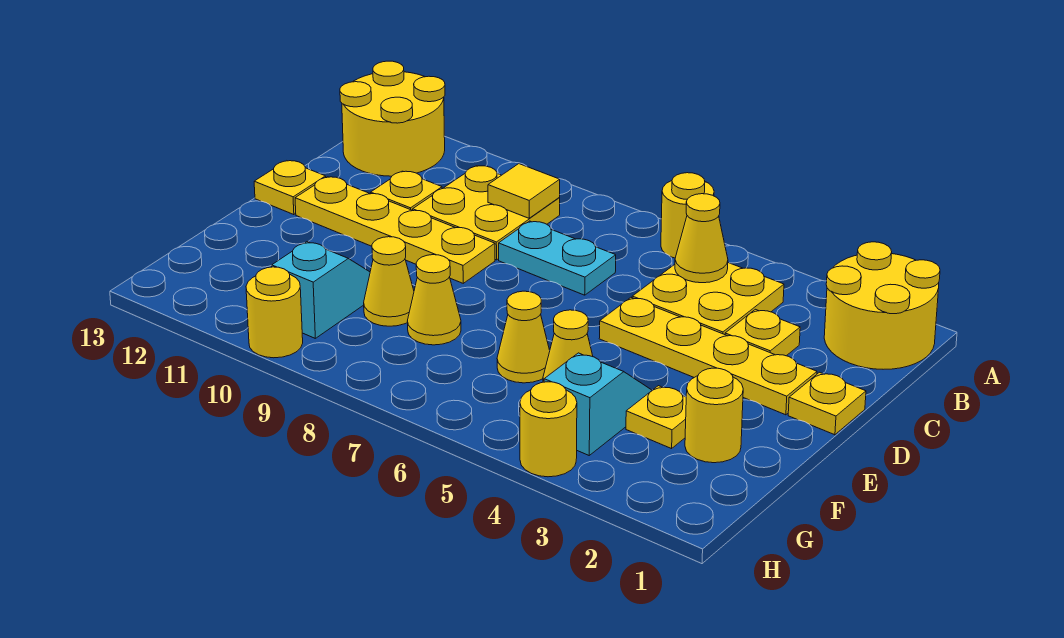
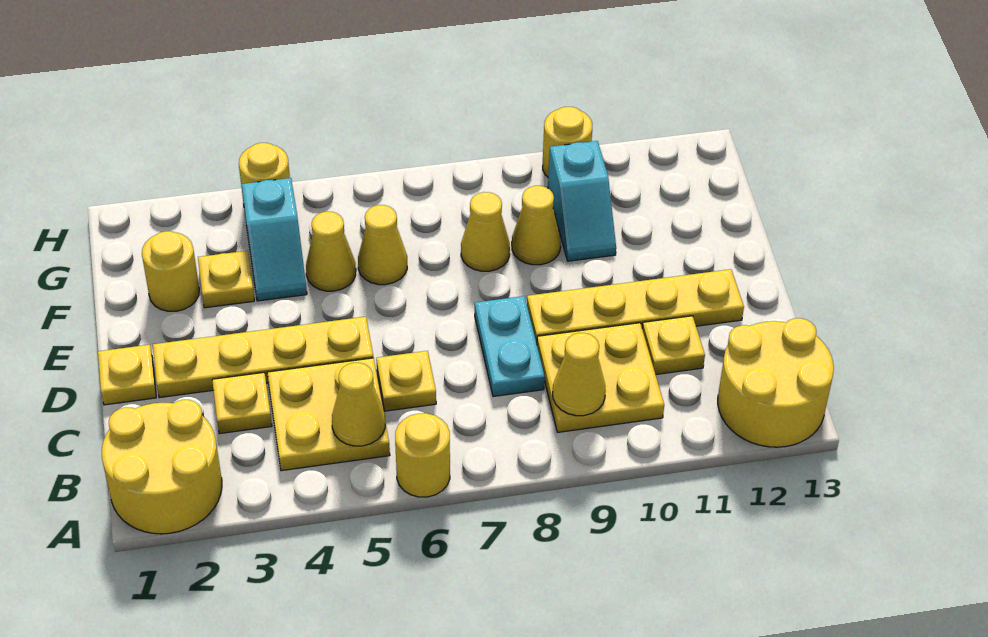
yellow 1x1 tile [488,164,560,218] -> yellow 1x1 cone [553,333,606,416]
cyan 1x2 plate [499,221,616,295] -> cyan 1x2 plate turned to [475,296,545,397]
yellow 1x1 plate [254,161,326,215] -> yellow 1x1 plate moved to [376,351,436,411]

